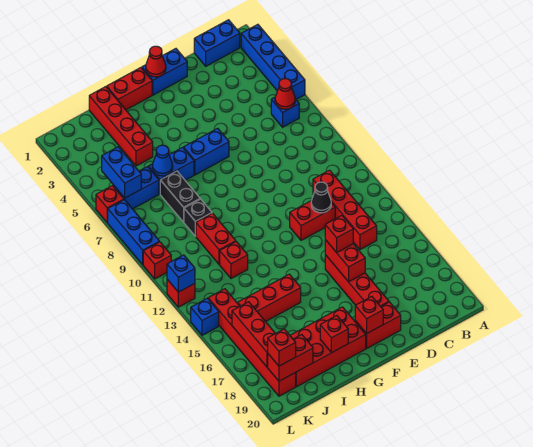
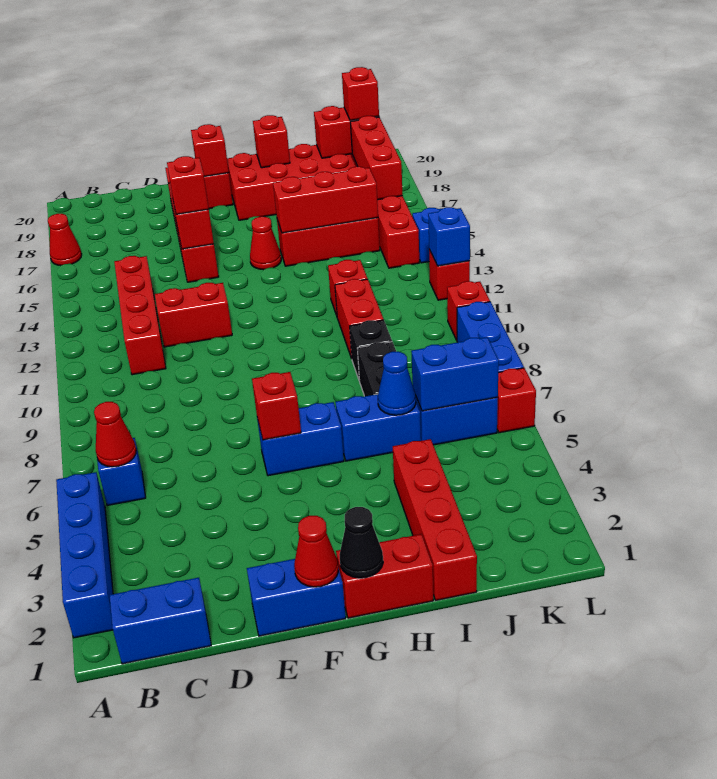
none -> red 1x1 cone [48,214,82,265]
black 1x1 cone [311,182,331,213] -> black 1x1 cone moved to [339,507,383,578]
none -> red 1x1 brick [252,372,301,440]
none -> red 1x1 cone [250,217,281,270]
none -> red 1x3 brick [273,167,378,233]
blue 1x2 brick [102,147,141,198] -> blue 1x2 brick turned to [411,337,499,411]

